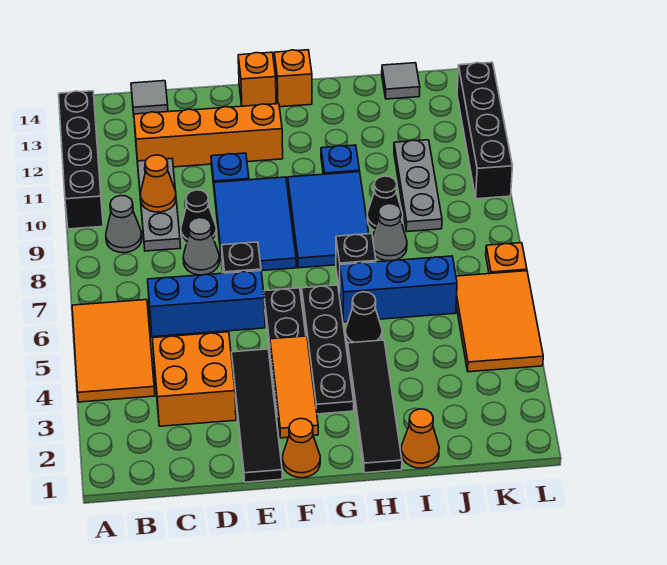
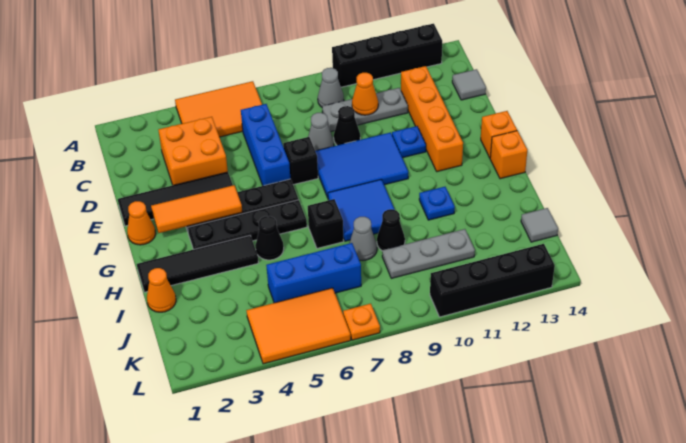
blue 2x3 tile [288,172,369,268] -> blue 2x2 tile [328,180,395,241]
blue 1x3 brick [340,256,457,322] -> blue 1x3 brick turned to [266,243,361,303]

